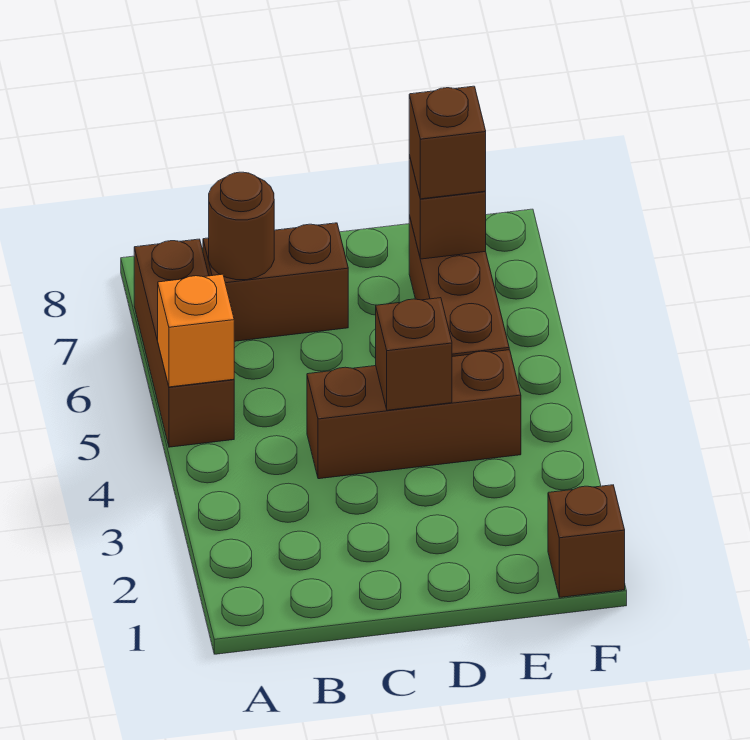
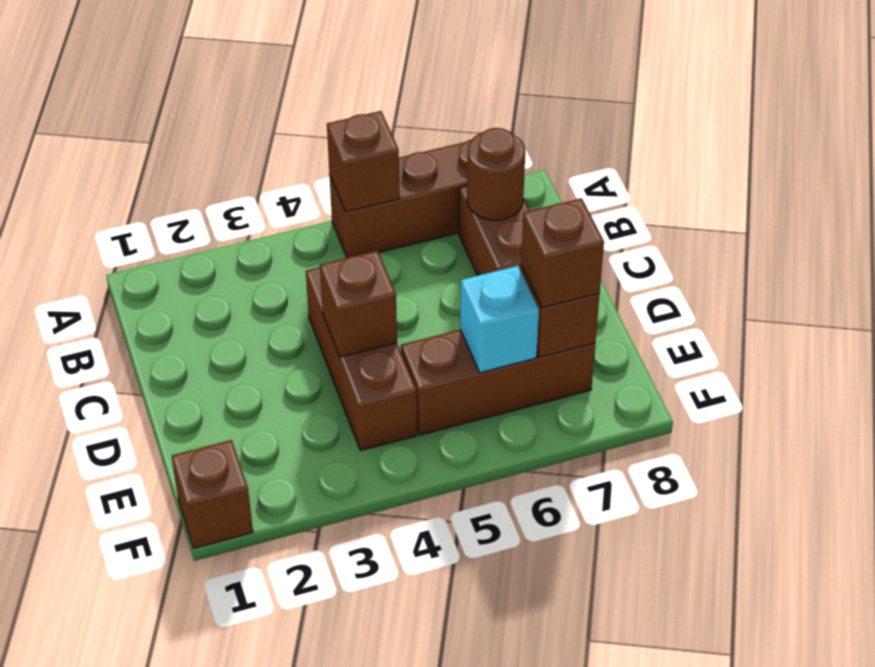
orange 1x1 brick [158,274,234,387] -> brown 1x1 brick [327,111,400,212]
none -> cyan 1x1 brick [460,266,539,373]

